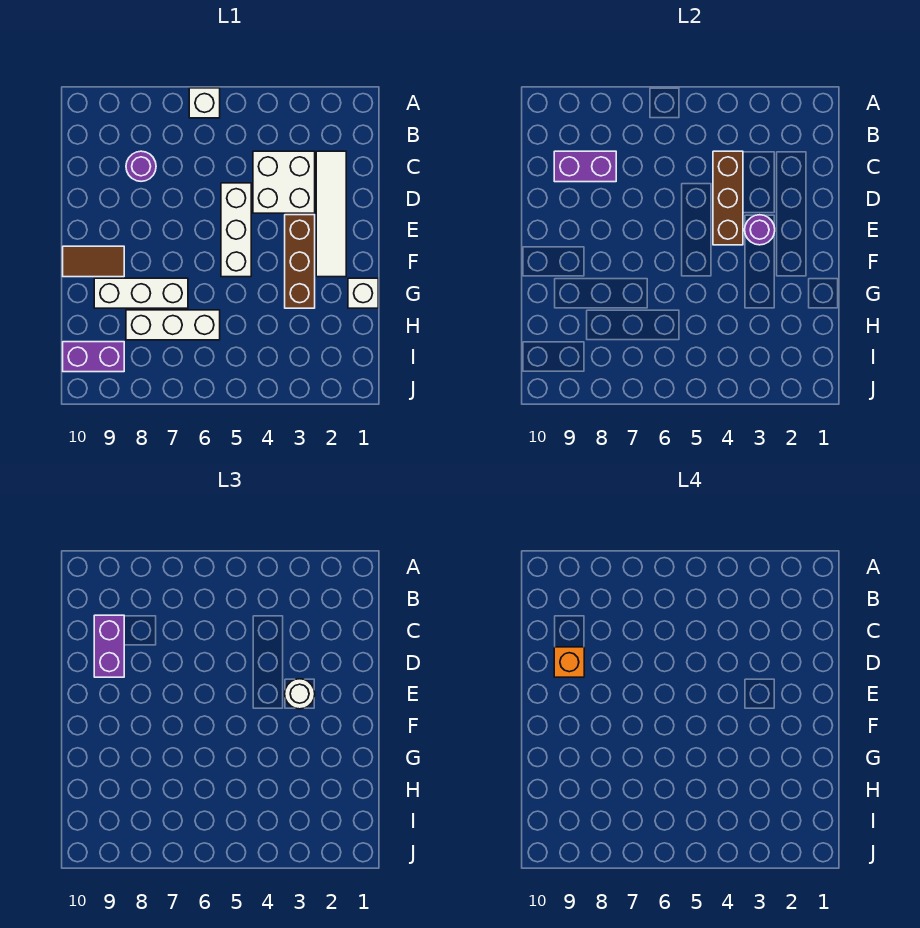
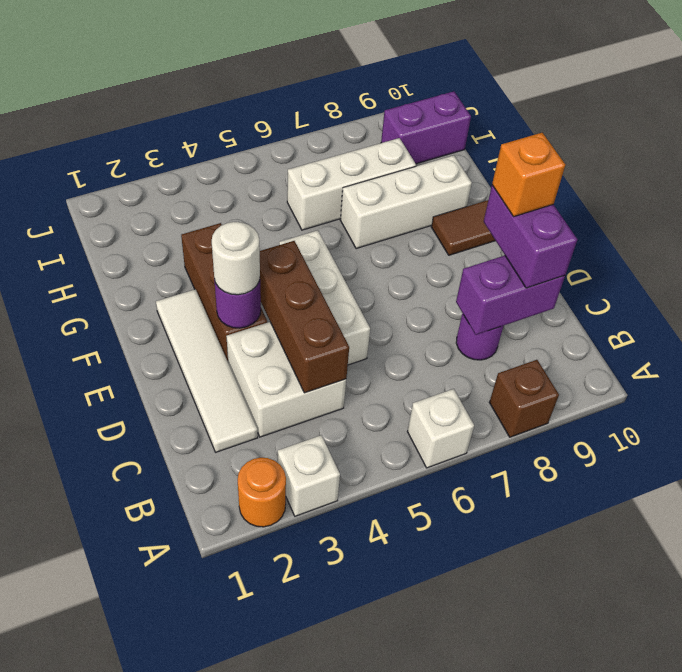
none -> orange 1x1 round brick [238,458,286,527]
none -> brown 1x1 brick [489,360,559,437]
white 1x1 brick [348,278,378,308] -> white 1x1 brick moved to [278,435,340,516]

